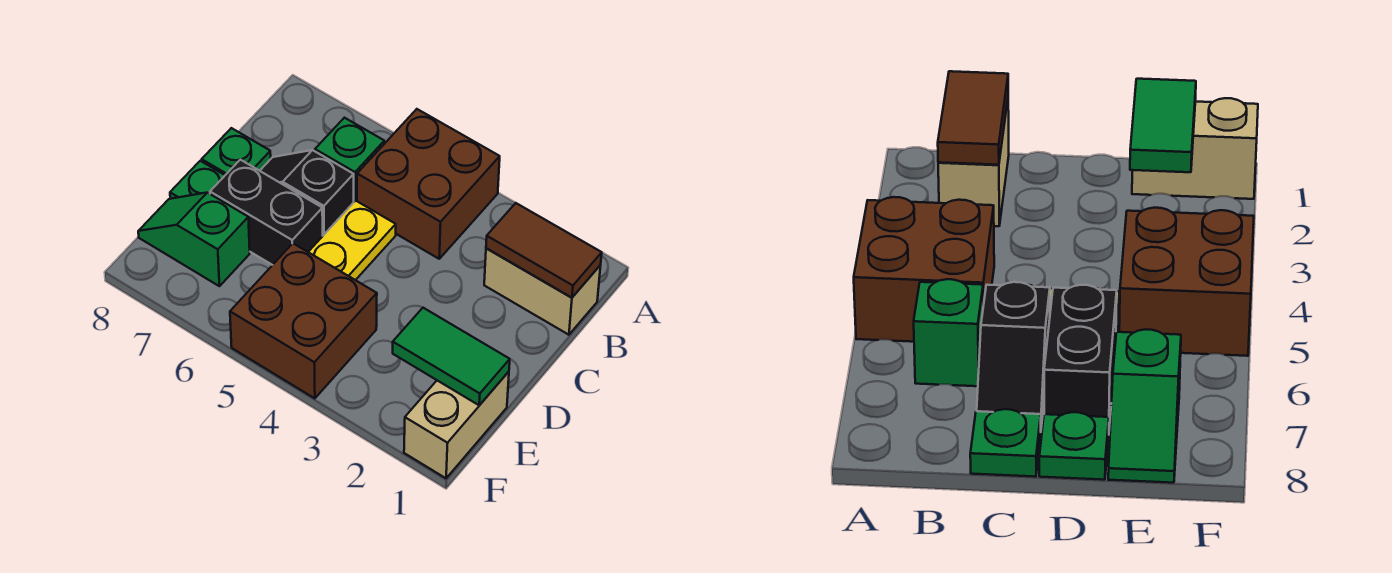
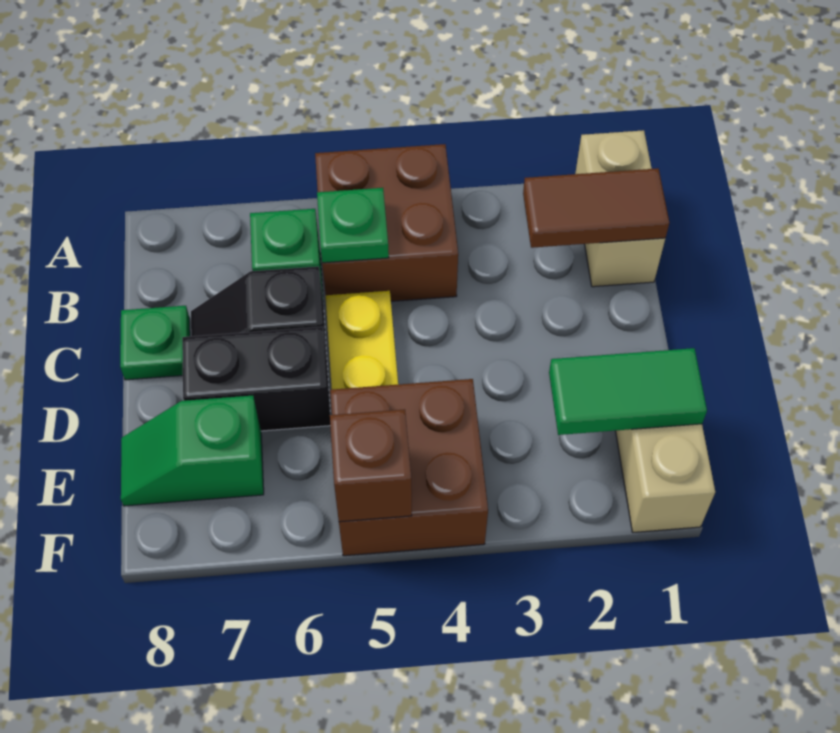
tan 1x2 brick [484,248,601,335] -> tan 1x2 brick turned to [575,130,665,287]
green 1x1 plate [170,161,225,199] -> green 1x1 plate moved to [317,188,389,263]
none -> brown 1x1 brick [330,409,412,522]

